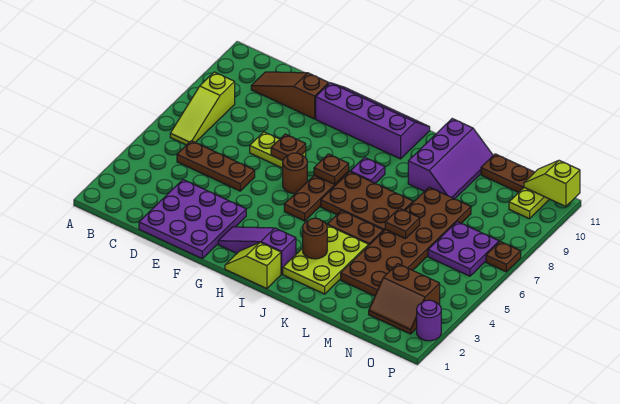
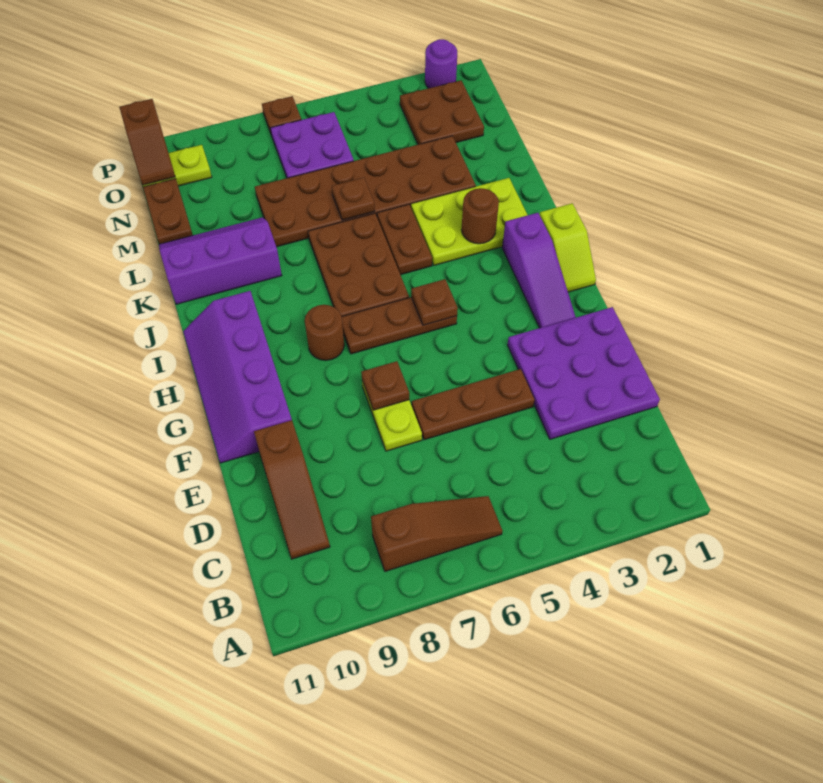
lime 1x3 slope [170,72,235,145] -> brown 1x3 slope [371,496,502,571]
brown 1x3 plate [177,141,255,191] -> brown 1x3 plate turned to [412,369,534,440]
brown 1x1 round brick [283,153,307,193] -> brown 1x1 round brick moved to [305,305,344,360]
brown 1x1 plate [314,154,349,184] -> brown 1x1 plate moved to [411,279,458,325]
purple 1x1 plate [350,157,385,183] -> none
brown 2x2 slope [369,264,440,334] -> brown 2x2 plate [400,81,484,145]
lime 1x2 slope [524,160,580,207] -> brown 1x2 slope [119,99,175,185]

